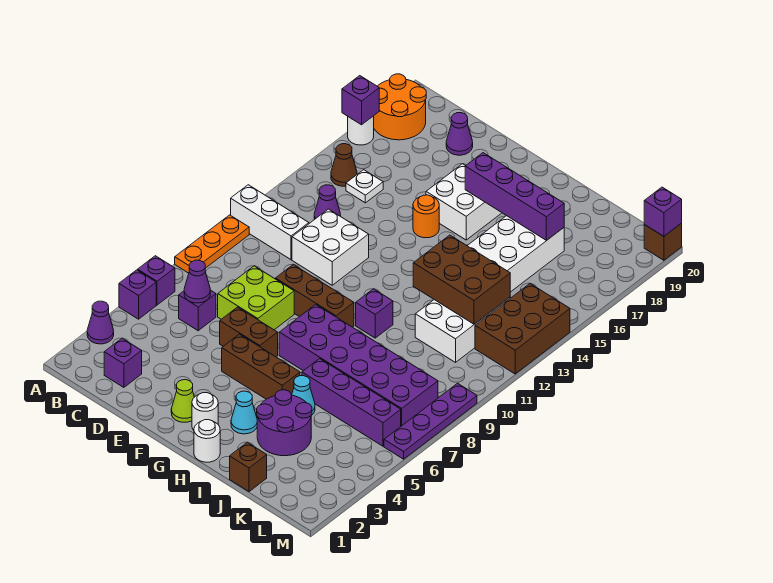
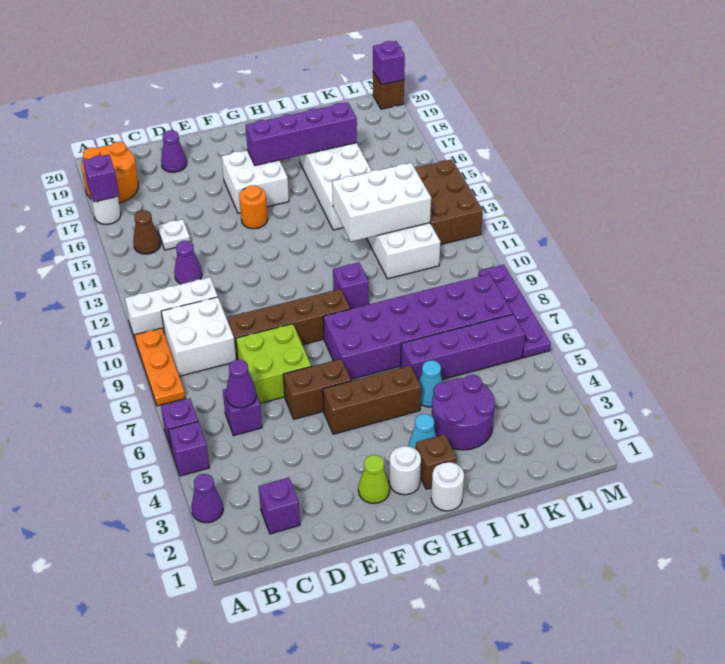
white 2x2 brick [292,209,369,285] -> white 2x2 brick moved to [161,297,236,376]
brown 1x3 brick [276,265,354,327] -> brown 1x4 brick [228,289,350,360]
brown 2x3 brick [413,235,510,324] -> white 2x3 brick [332,163,431,242]
brown 1x1 brick [230,442,267,492] -> brown 1x1 brick moved to [416,434,457,489]

